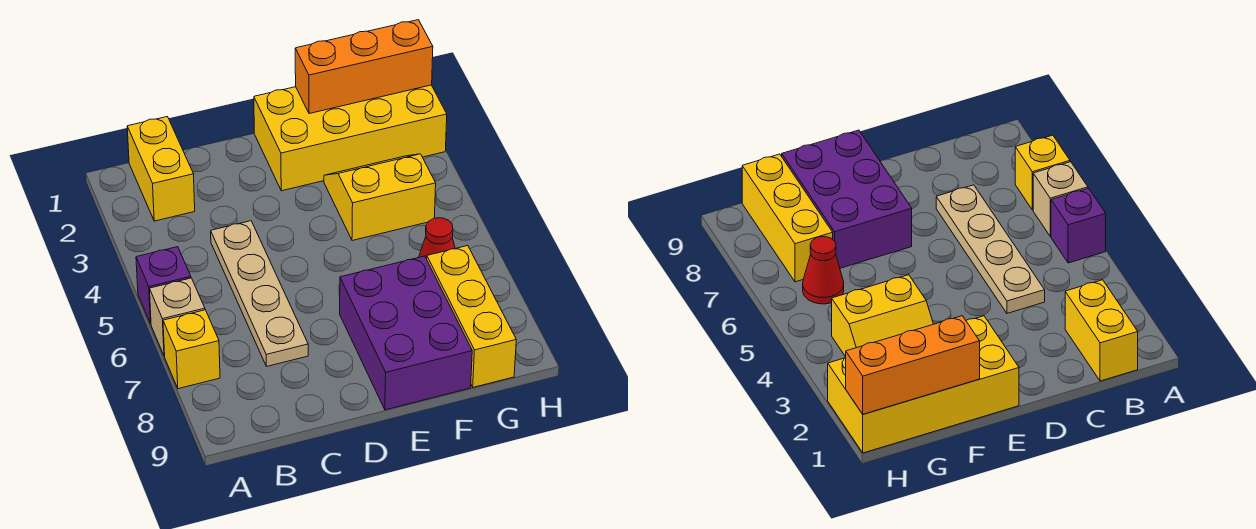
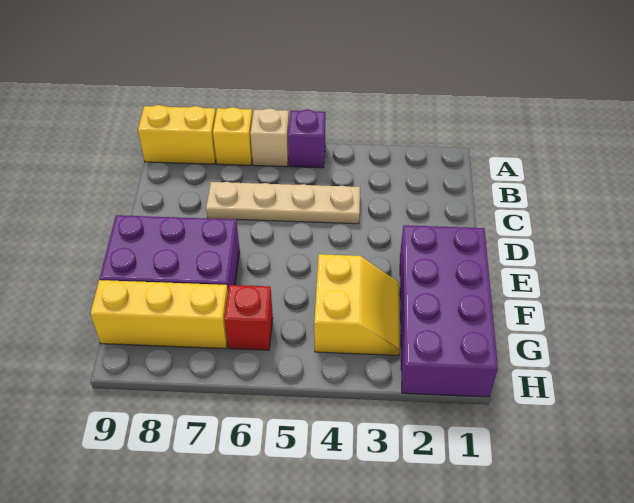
yellow 1x2 brick [127,117,195,221] -> yellow 1x2 brick moved to [138,105,216,164]
yellow 2x4 brick [254,85,447,191] -> purple 2x4 brick [400,225,498,397]
orange 1x3 brick [295,20,433,114] -> none
red 1x1 cone [419,218,455,259] -> red 1x1 brick [224,285,273,350]

